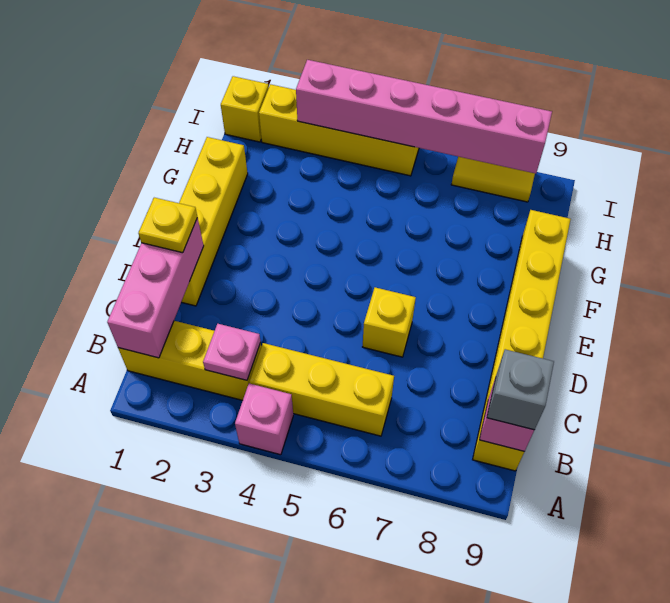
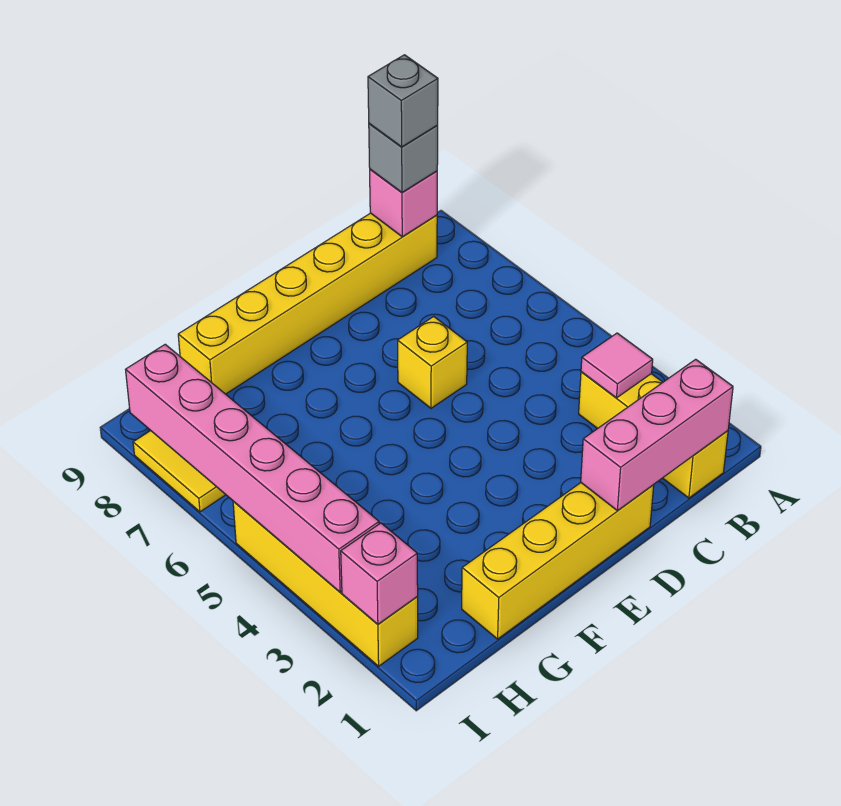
pink 1x1 brick [235,383,293,455] -> pink 1x1 brick moved to [341,523,418,624]
pink 1x1 plate [203,324,261,380] -> pink 1x1 tile [581,333,653,398]
yellow 1x3 brick [250,343,394,436] -> none
none -> grey 1x1 brick [368,55,438,147]
yellow 1x1 plate [138,198,197,253] -> none
yellow 1x1 brick [221,76,269,142] -> none

